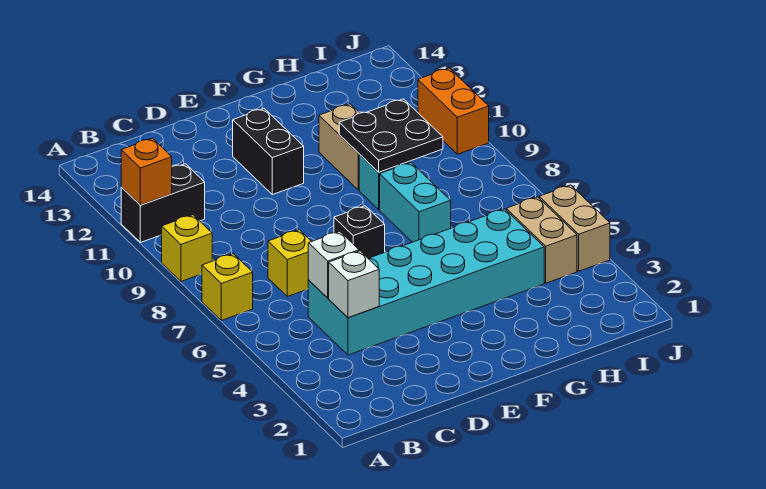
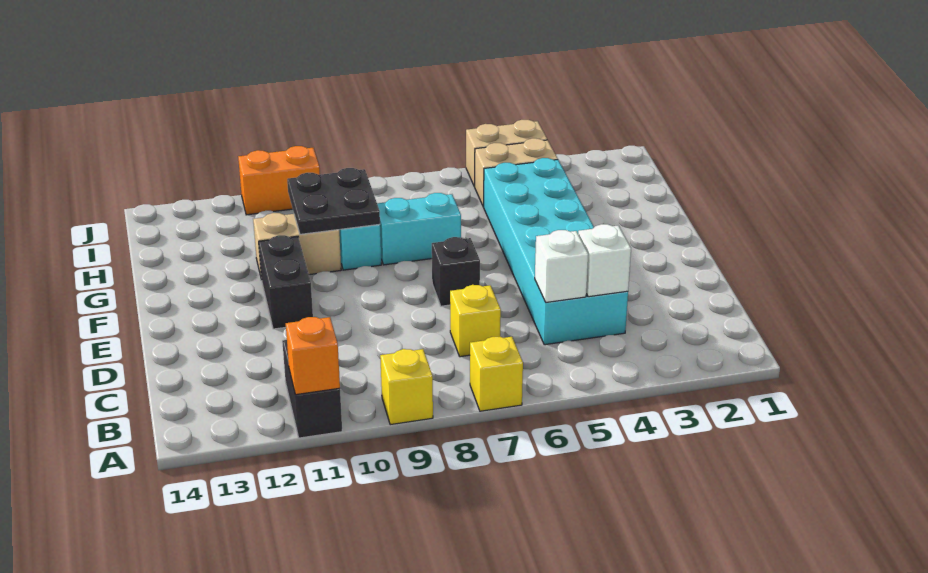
black 1x2 brick [233,109,304,195] -> black 1x2 brick turned to [259,235,313,329]

